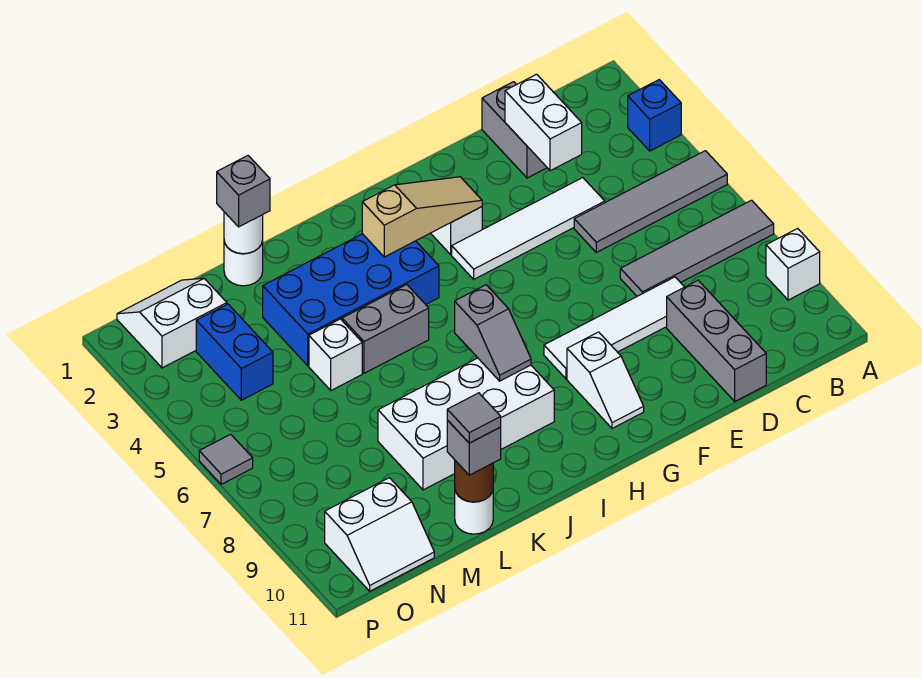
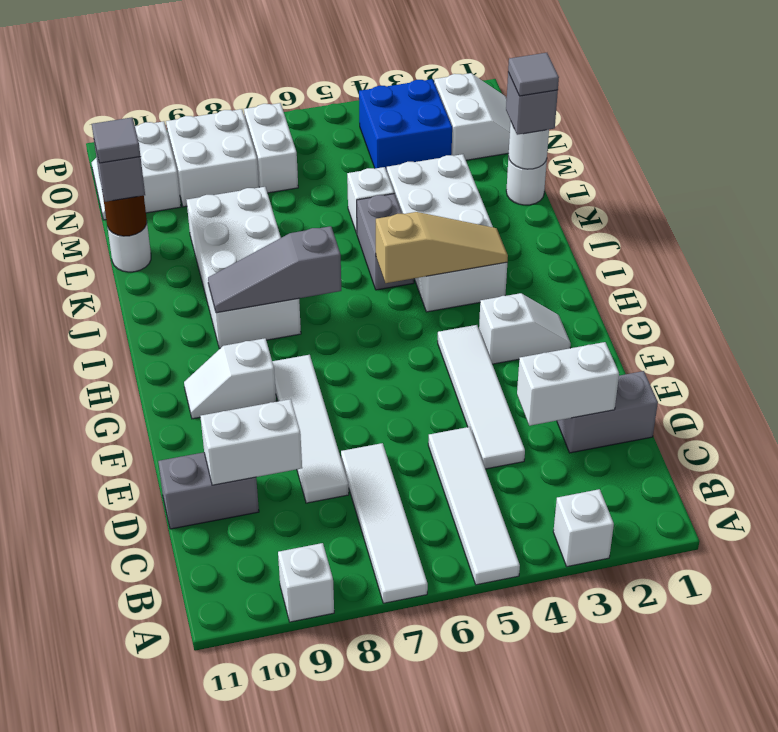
blue 1x1 brick [628,80,681,151] -> white 1x1 brick [553,489,614,567]
grey 1x4 tile [574,151,727,252] -> white 1x4 tile [428,427,520,585]
grey 1x4 tile [620,200,774,296] -> white 1x4 tile [341,443,428,603]
grey 1x3 brick [667,280,766,401] -> grey 1x2 brick [158,452,259,529]
none -> white 1x2 brick [200,399,302,485]
tan 1x3 slope [362,177,482,257] -> tan 1x3 slope turned to [376,212,508,283]
blue 2x4 brick [263,234,439,366] -> white 2x4 brick [387,154,507,312]
grey 1x2 slope [455,285,531,381] -> grey 1x3 slope [208,226,341,313]
blue 1x2 brick [196,304,273,400] -> blue 2x2 brick [359,79,452,171]
none -> white 1x2 brick [244,103,298,193]
none -> white 2x2 brick [166,109,259,207]
grey 1x1 tile [199,434,253,484] -> grey 1x1 tile moved to [508,53,559,96]

